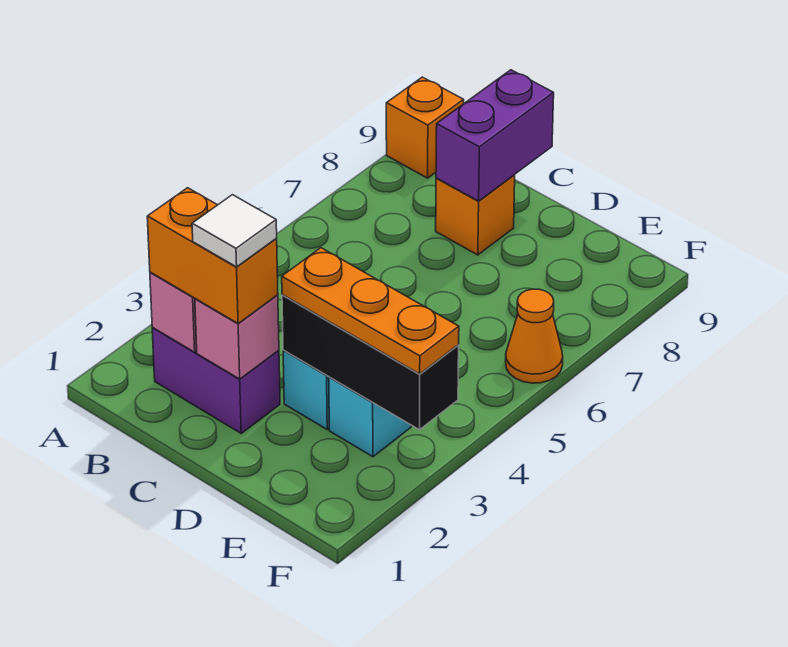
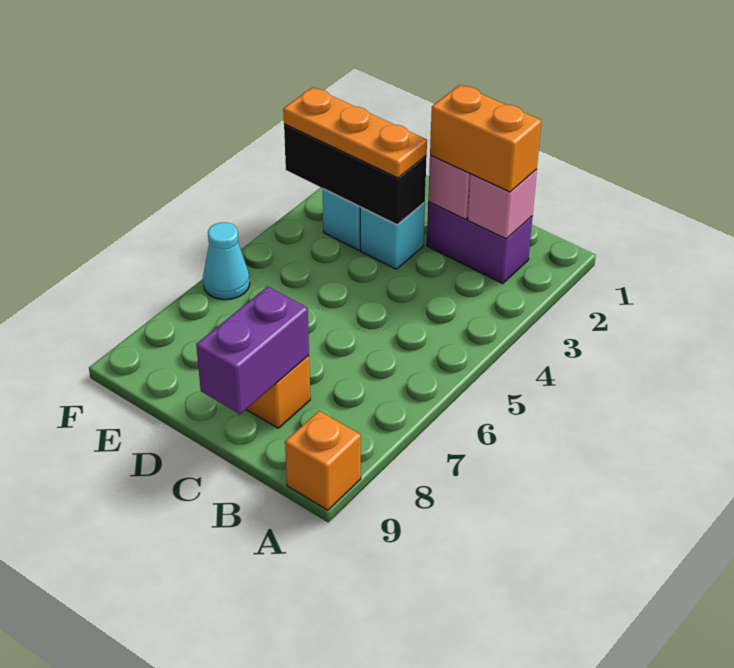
white 1x1 tile [192,195,277,267] -> none
orange 1x1 cone [506,289,563,383] -> cyan 1x1 cone [203,222,250,300]

